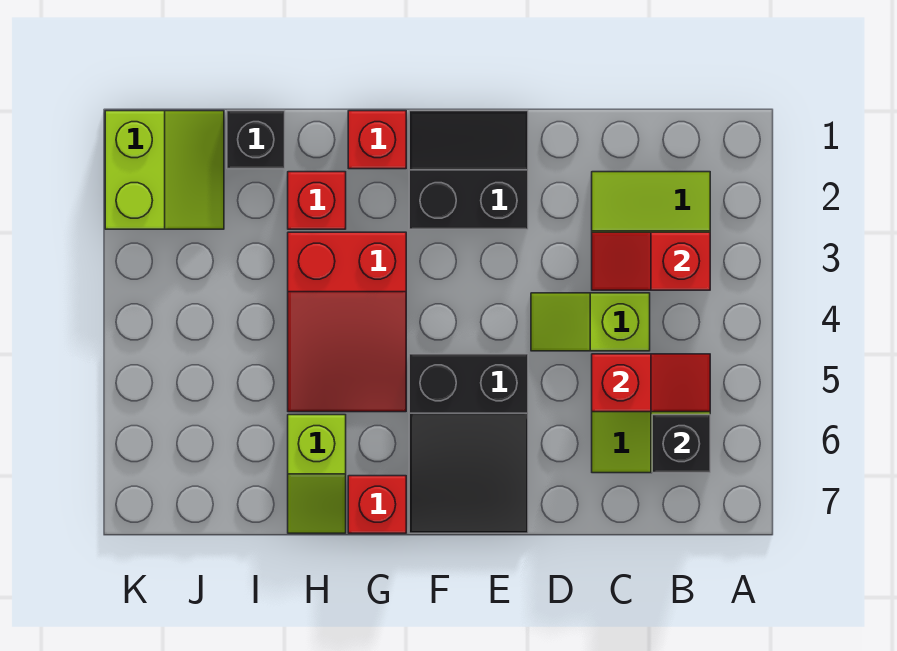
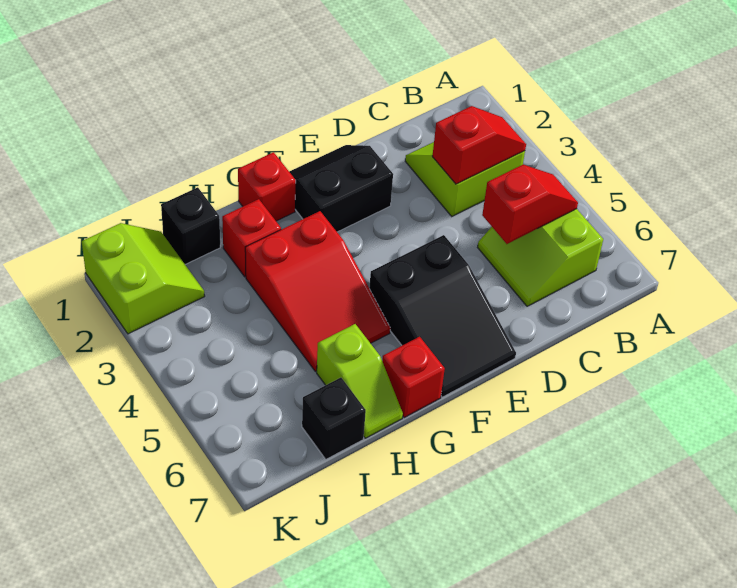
red 1x2 slope [592,232,710,290] -> red 1x2 slope turned to [432,106,526,184]
black 1x1 brick [652,415,710,473] -> black 1x1 brick moved to [302,378,366,459]
lime 1x2 slope [531,293,650,351] -> none

